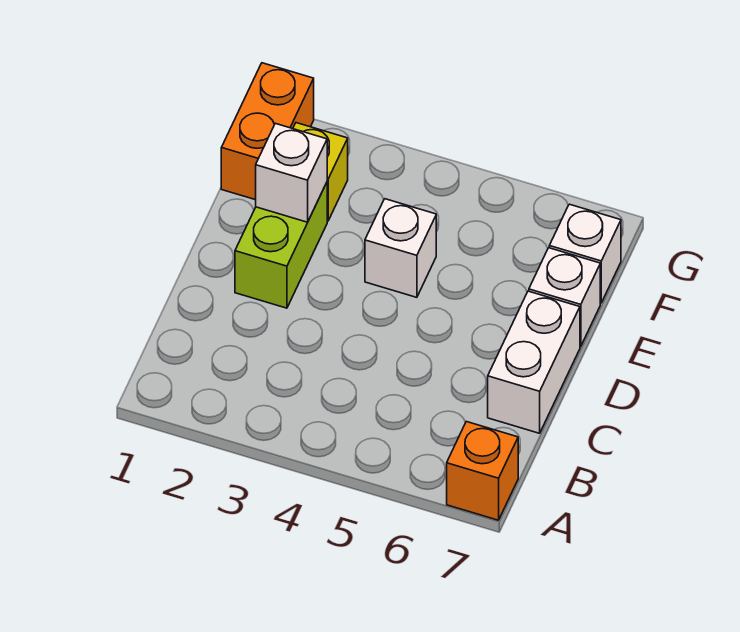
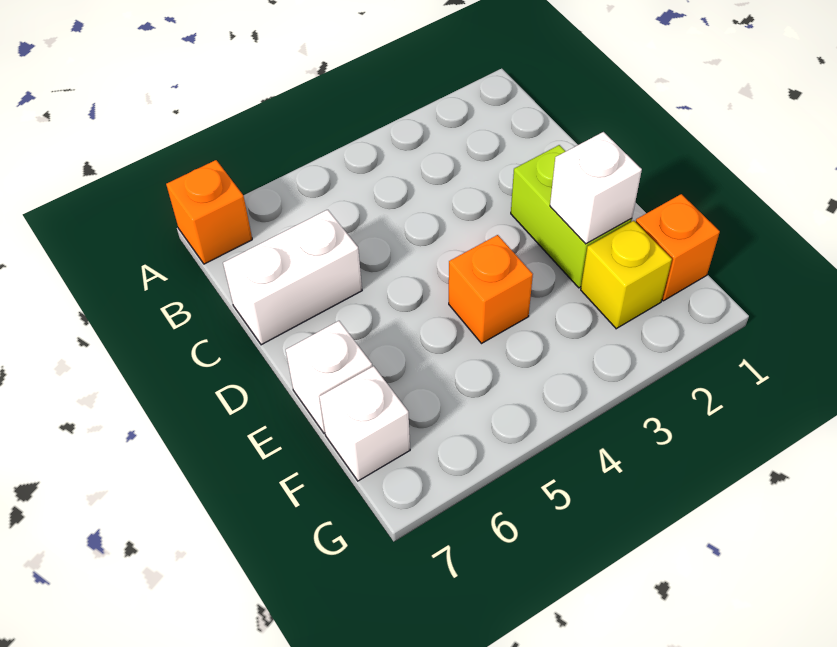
white 1x2 brick [488,291,580,433] -> white 1x2 brick turned to [223,210,362,345]
white 1x1 brick [365,199,436,297] -> orange 1x1 brick [449,235,533,343]
orange 1x2 brick [221,63,314,200] -> orange 1x1 brick [636,194,720,301]

